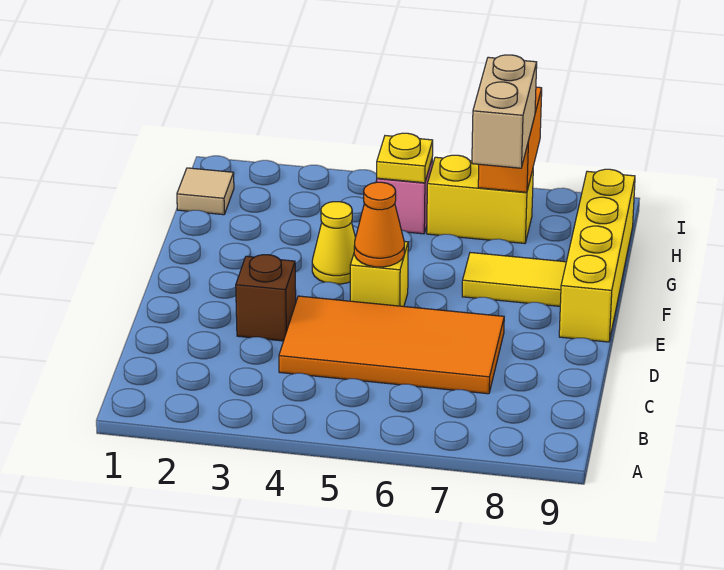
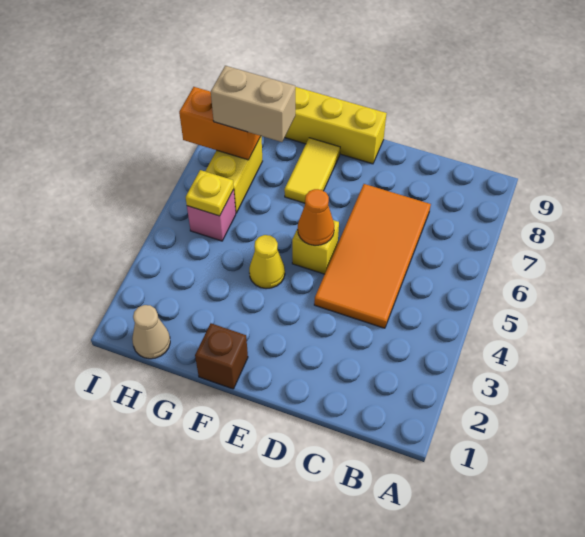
brown 1x1 brick [236,255,296,341] -> brown 1x1 brick moved to [195,323,248,389]
tan 1x1 tile [177,168,234,215] -> tan 1x1 cone [132,305,170,359]

